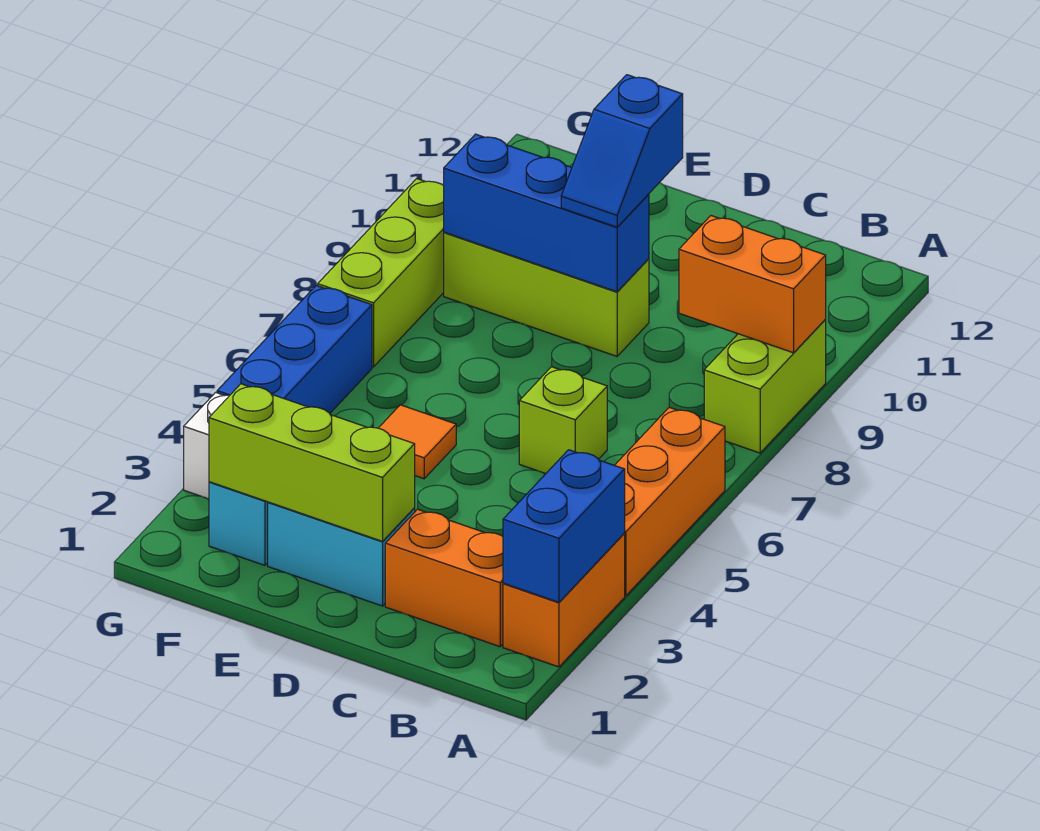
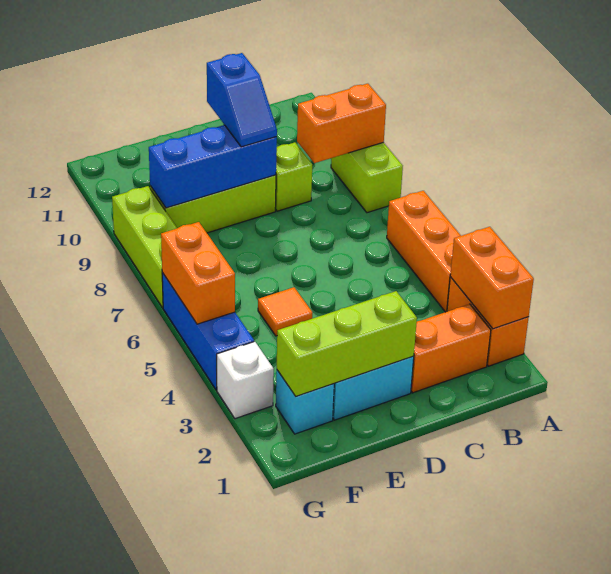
blue 1x2 brick [503,450,625,602] -> orange 1x2 brick [450,227,534,329]
lime 1x1 brick [519,367,607,474] -> lime 1x1 brick moved to [275,142,312,211]
none -> orange 1x2 brick [161,222,235,324]

